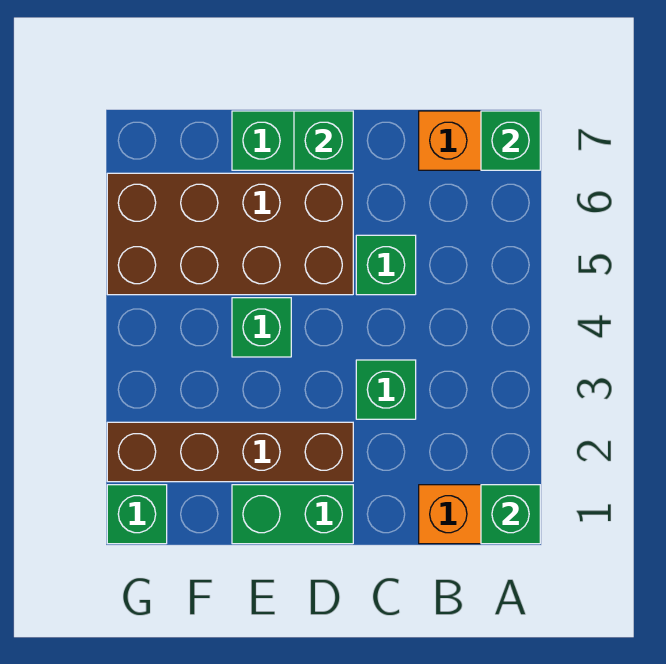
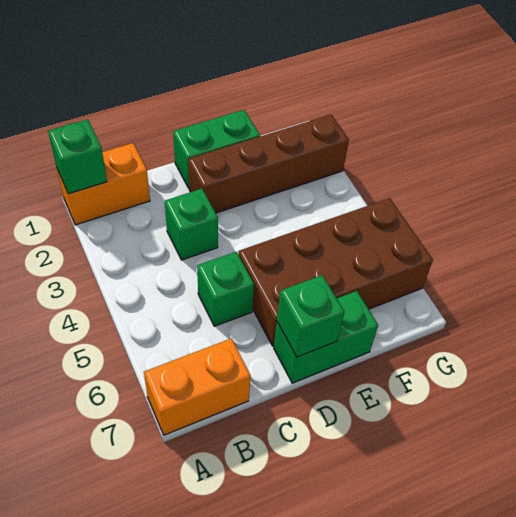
green 1x1 brick [481,111,540,170] -> none
green 1x1 brick [232,298,291,357] -> none
green 1x1 brick [107,485,167,544] -> none

